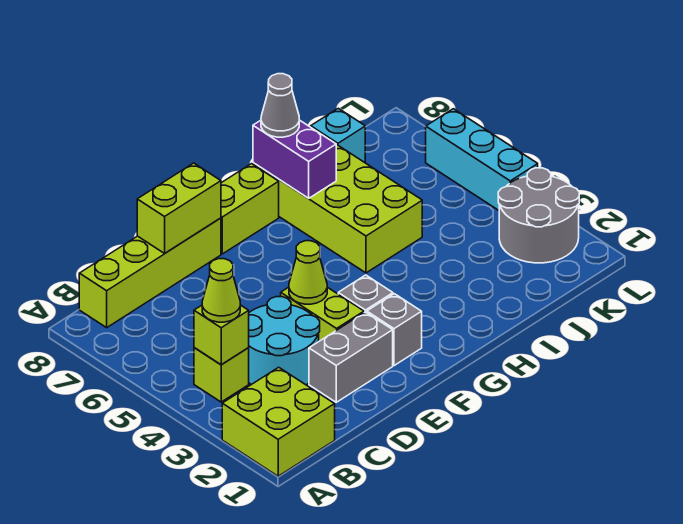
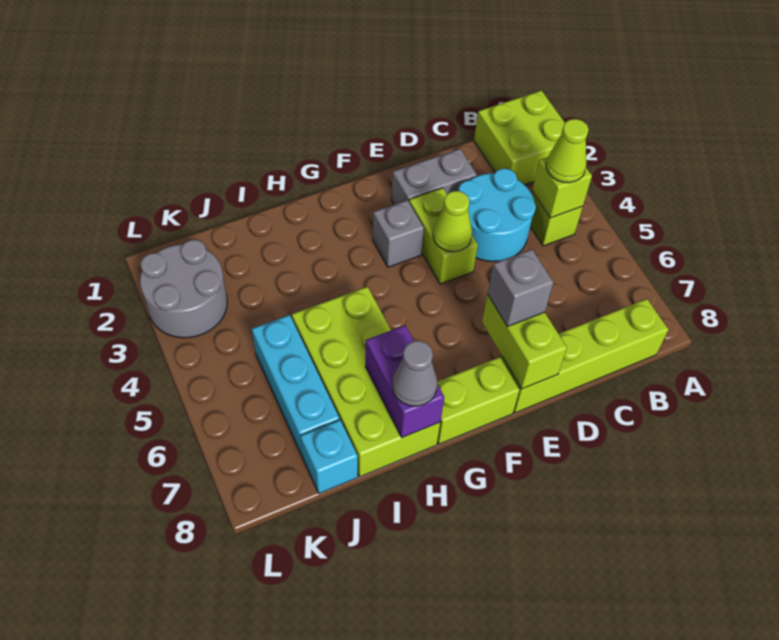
lime 1x2 brick [137,163,221,253] -> lime 1x2 brick turned to [482,294,567,389]
grey 1x1 brick [367,294,422,366] -> grey 1x1 brick moved to [488,249,553,327]
cyan 1x3 brick [426,109,538,210] -> cyan 1x3 brick moved to [252,315,340,456]

